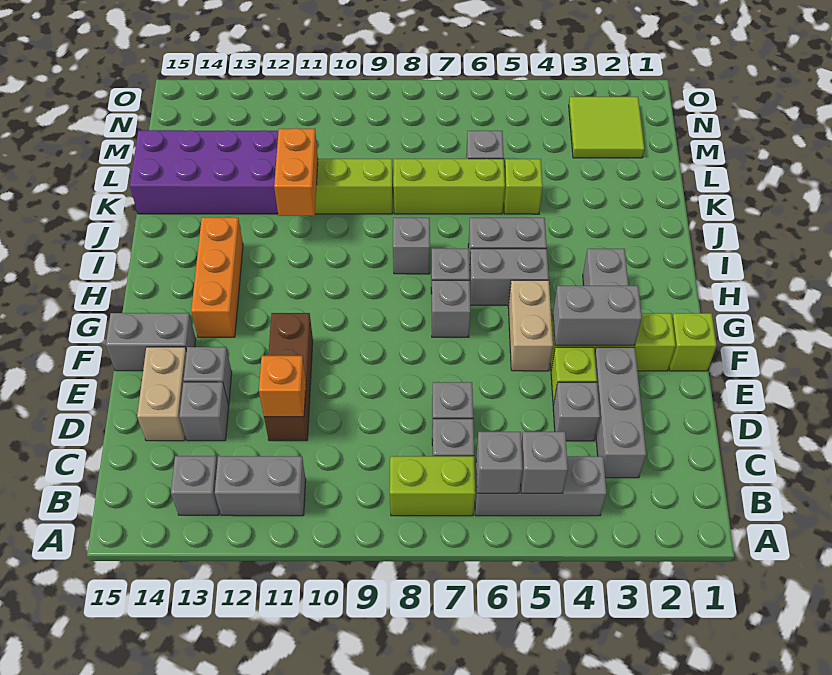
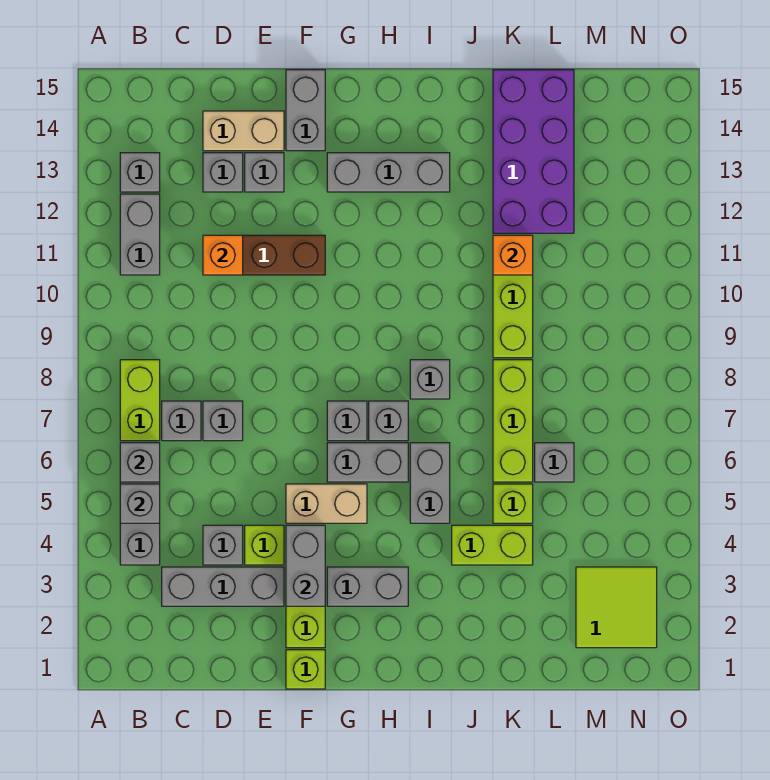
orange 1x3 brick [191,217,243,337] -> grey 1x3 brick [327,153,450,192]
grey 1x2 brick [469,249,549,305] -> grey 1x2 brick turned to [327,443,408,482]
none -> lime 1x2 brick [452,525,533,565]
orange 1x2 brick [274,128,318,216] -> orange 1x1 brick [493,235,533,275]

